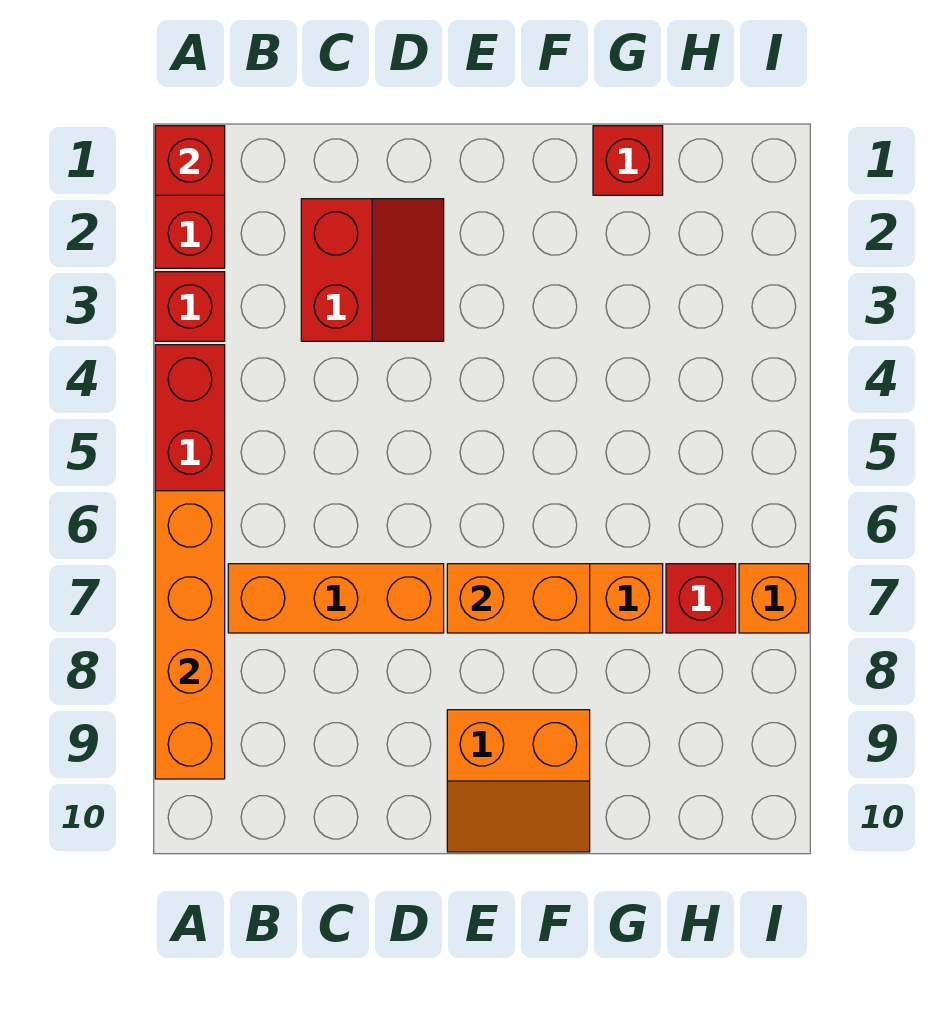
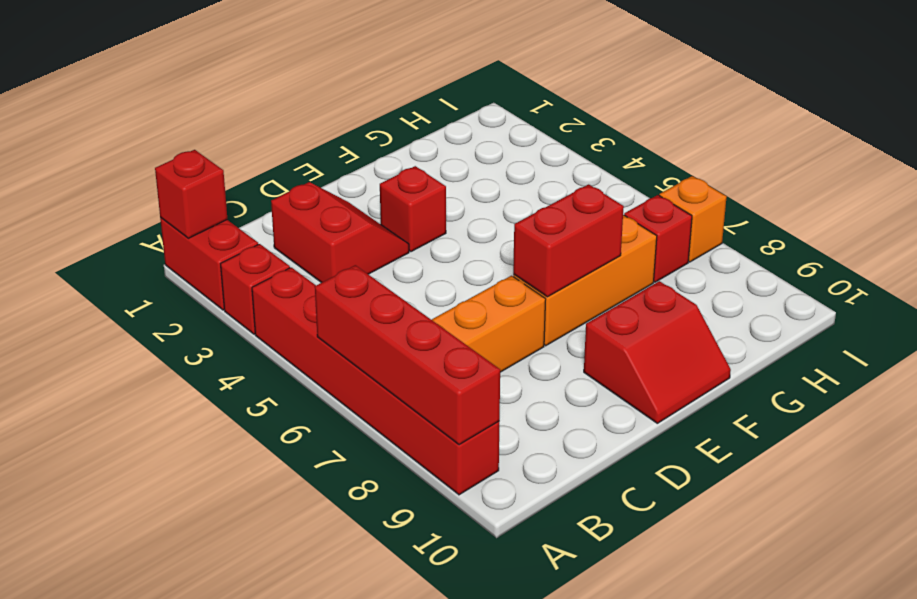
orange 1x4 brick [155,491,225,779] -> red 1x4 brick [315,265,500,445]
orange 1x2 brick [447,564,590,633] -> red 1x2 brick [513,184,624,297]
orange 2x2 slope [447,710,590,852] -> red 2x2 slope [584,281,731,423]
red 1x1 brick [593,126,663,195] -> red 1x1 brick moved to [380,166,446,252]

